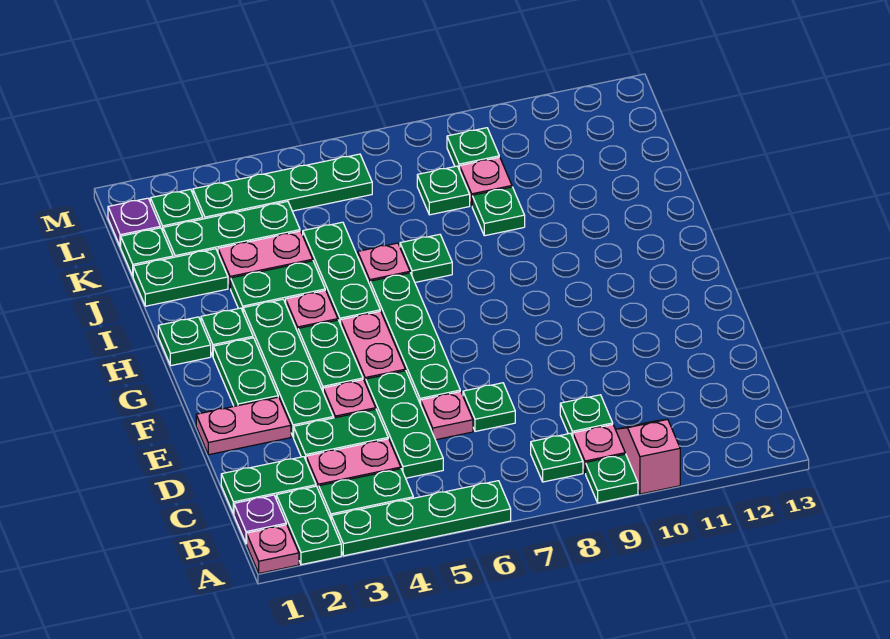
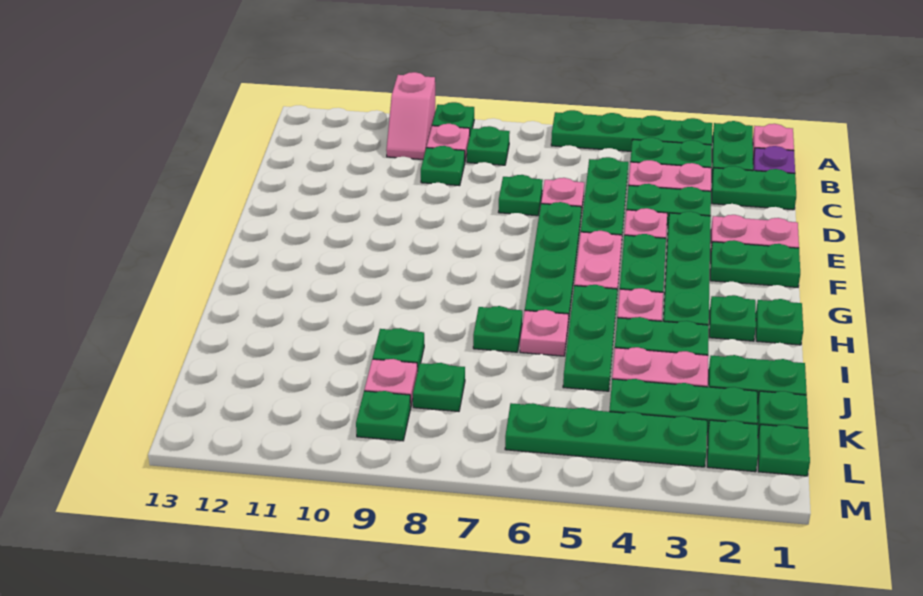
green 1x2 plate [213,338,278,406] -> green 1x2 plate turned to [710,240,800,287]
purple 1x1 plate [108,198,160,247] -> green 1x1 plate [758,424,810,476]

